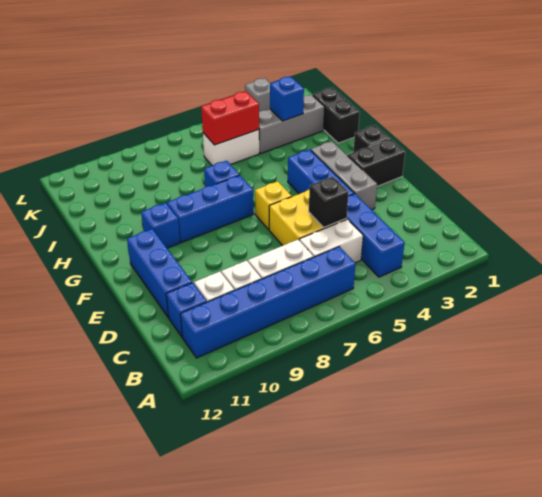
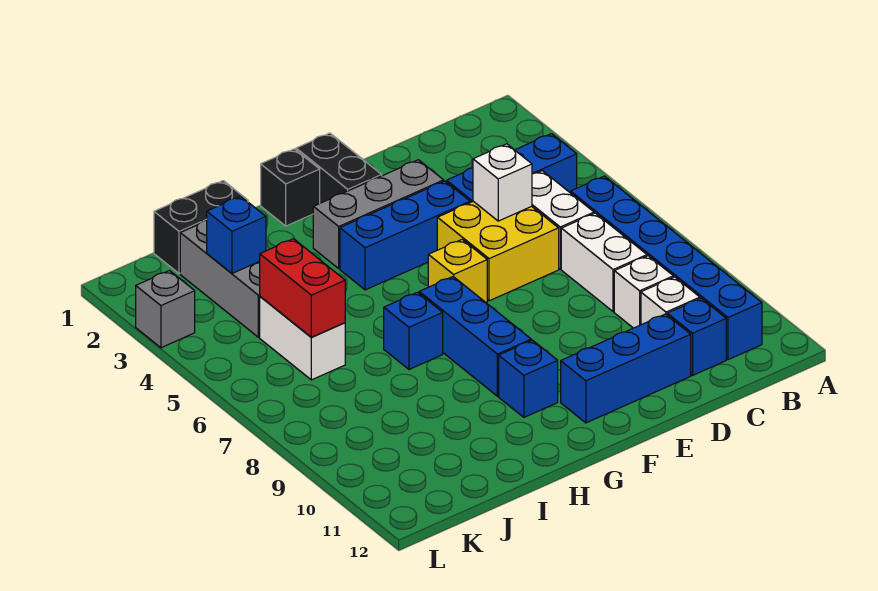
black 1x1 brick [309,177,349,227] -> white 1x1 brick [473,144,532,221]

